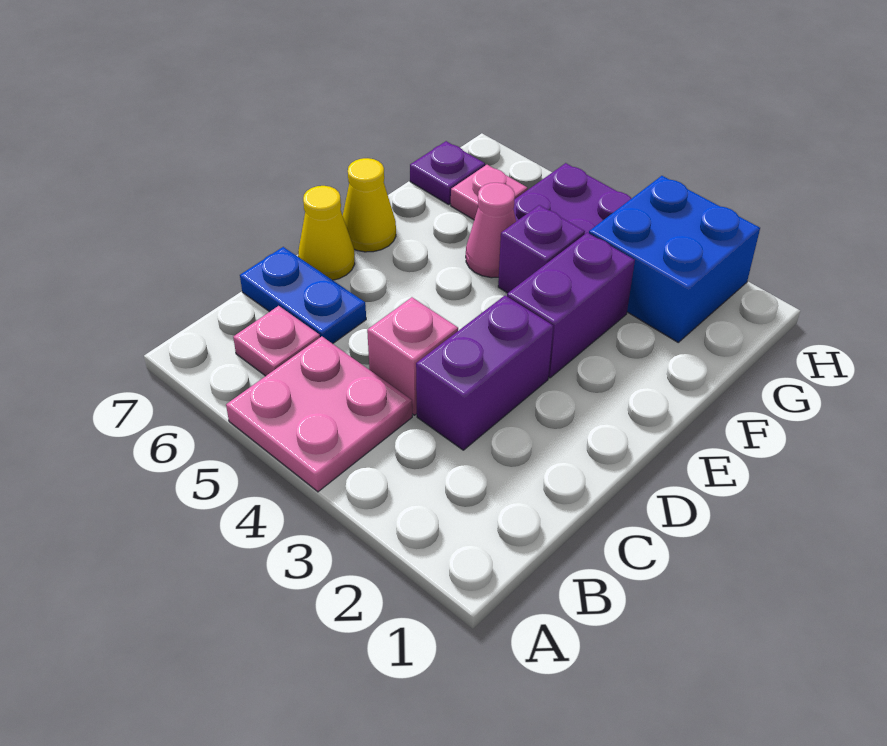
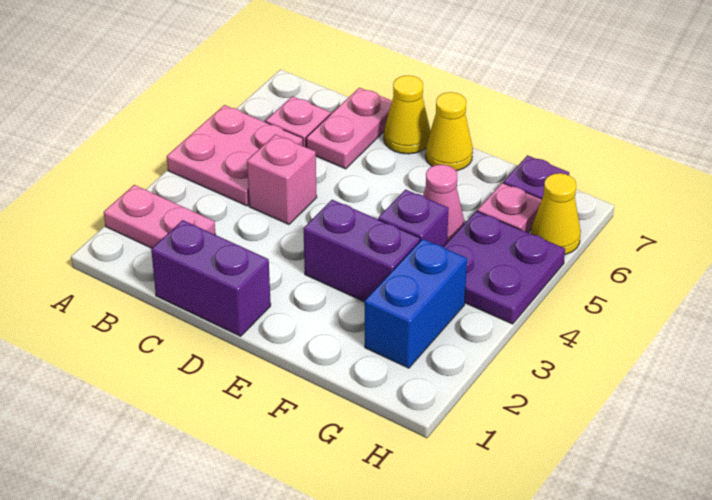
none -> pink 1x2 plate [104,185,216,248]
purple 1x2 brick [416,296,553,450] -> purple 1x2 brick moved to [151,220,271,336]
blue 1x2 plate [240,247,366,344] -> pink 1x2 plate [306,88,392,169]
blue 2x2 brick [589,176,760,342] -> blue 1x2 brick [365,239,467,368]
none -> yellow 1x1 cone [531,173,581,255]

